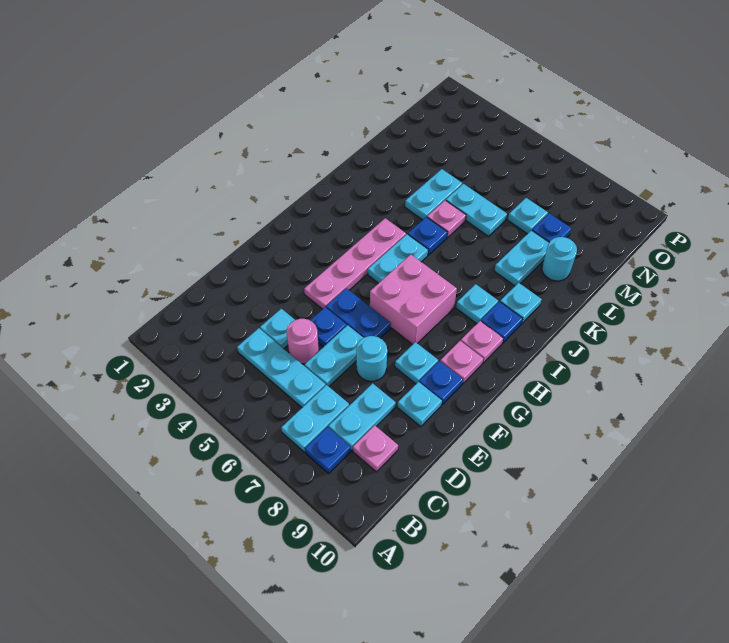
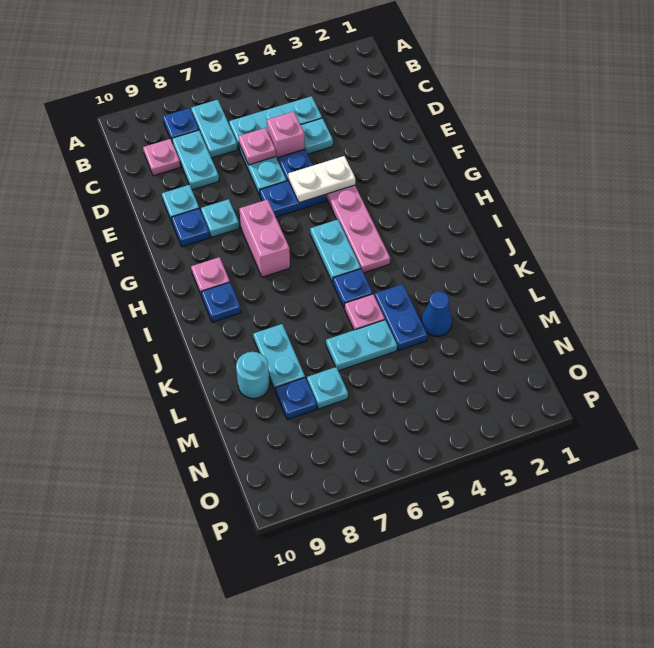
pink 1x1 round brick [287,319,319,364] -> pink 1x1 brick [267,112,305,160]
cyan 1x1 round brick [356,336,387,381] -> none
none -> white 1x2 plate [288,156,355,203]
pink 2x2 brick [370,254,457,345] -> pink 1x2 brick [239,199,290,277]
pink 1x1 plate [440,341,483,384] -> pink 1x1 plate moved to [238,128,276,165]
cyan 1x1 plate [456,284,498,324] -> none
cyan 1x1 plate [500,283,542,323] -> none
cyan 1x2 plate [405,169,462,220] -> blue 1x2 plate [375,284,427,350]
none -> blue 1x1 cone [421,291,452,337]

